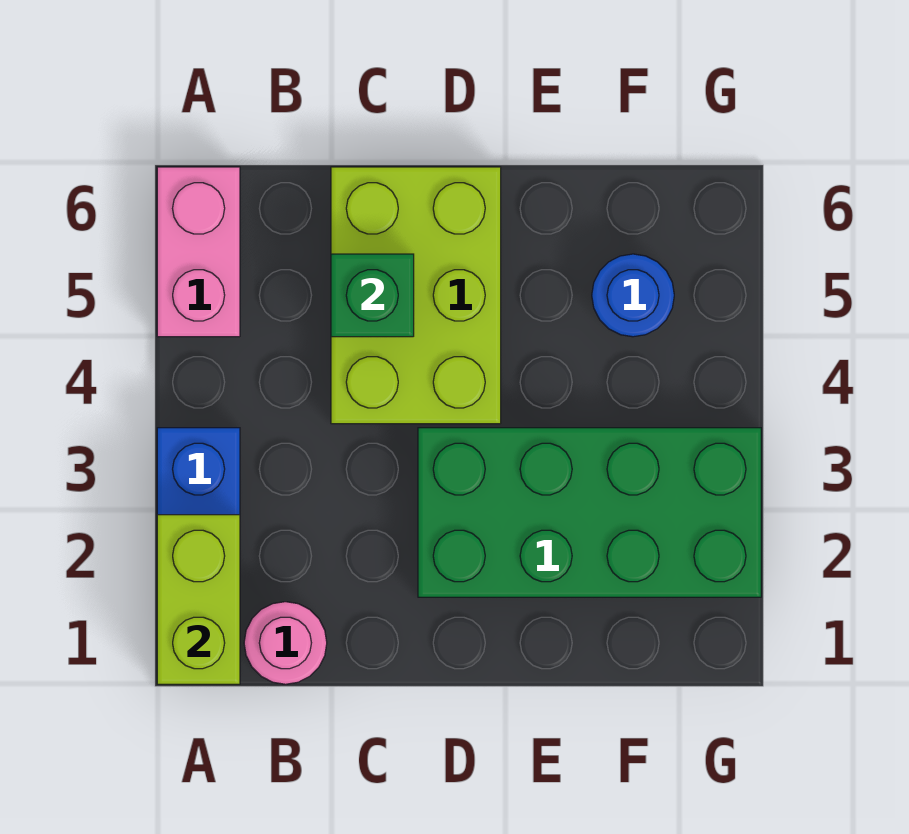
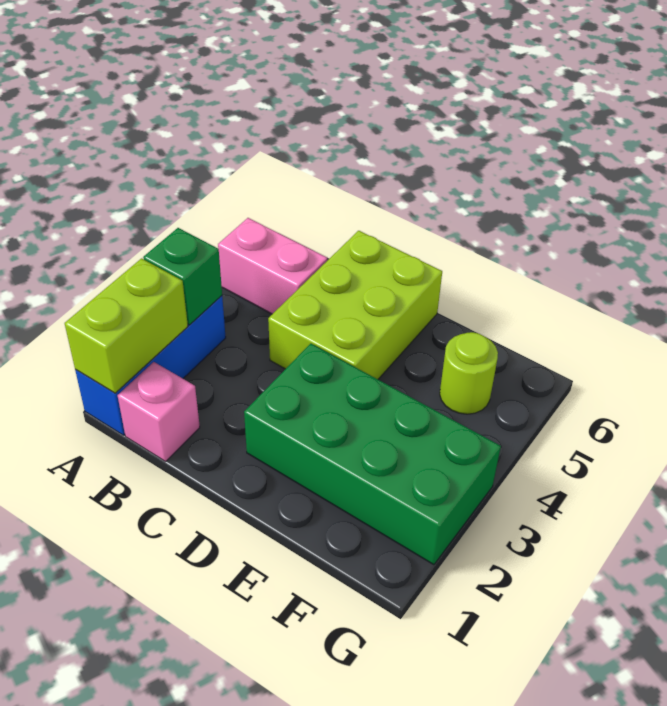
pink 1x2 brick [157,167,240,337] -> pink 1x2 brick turned to [218,218,327,314]
pink 1x1 round brick [244,602,327,684] -> pink 1x1 brick [118,362,200,462]
green 1x1 brick [331,254,414,337] -> green 1x1 brick moved to [143,228,222,325]
blue 1x1 round brick [592,254,674,337] -> lime 1x1 round brick [440,332,498,414]

